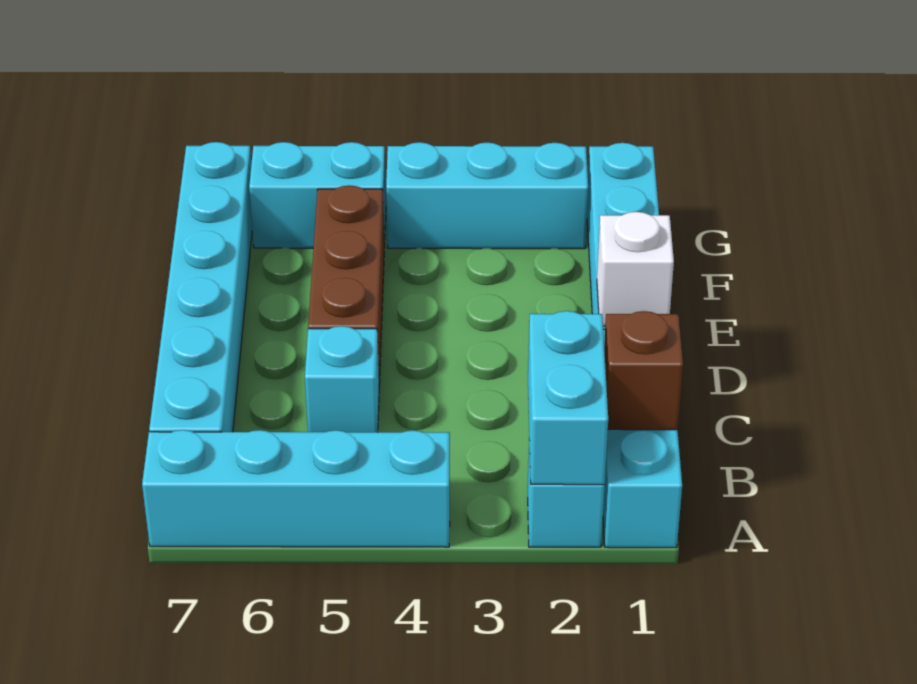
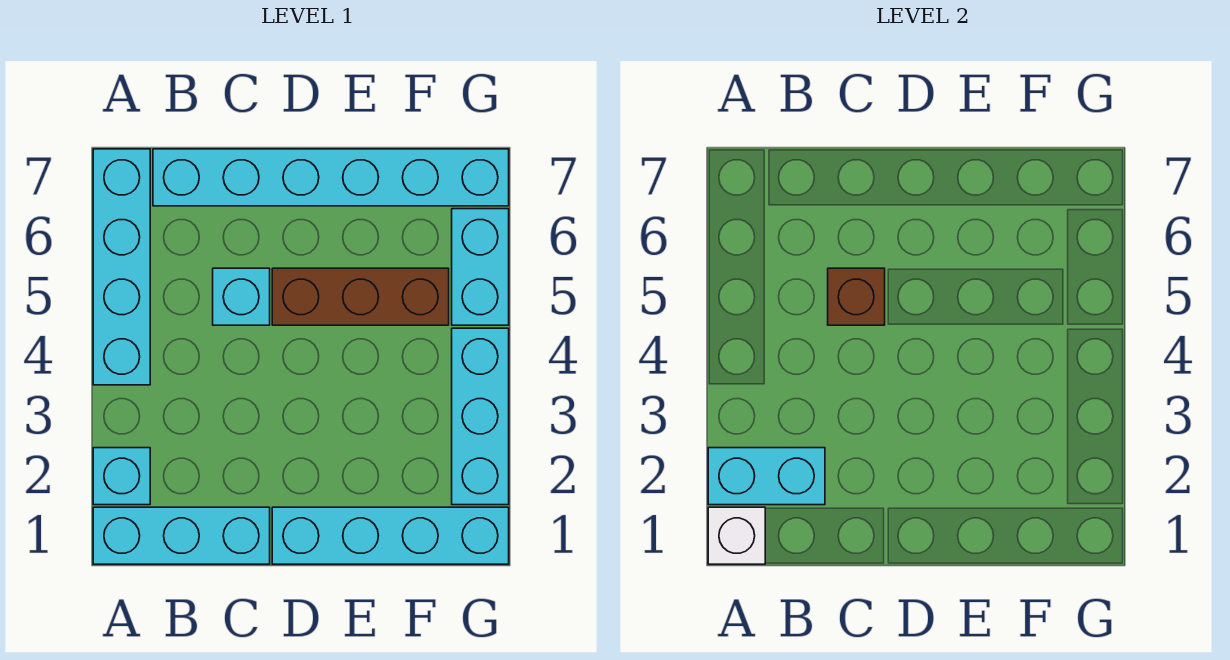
brown 1x1 brick [604,311,683,430] -> brown 1x1 brick moved to [828,268,885,325]
white 1x1 brick [597,212,674,326] -> white 1x1 brick moved to [708,507,765,564]

